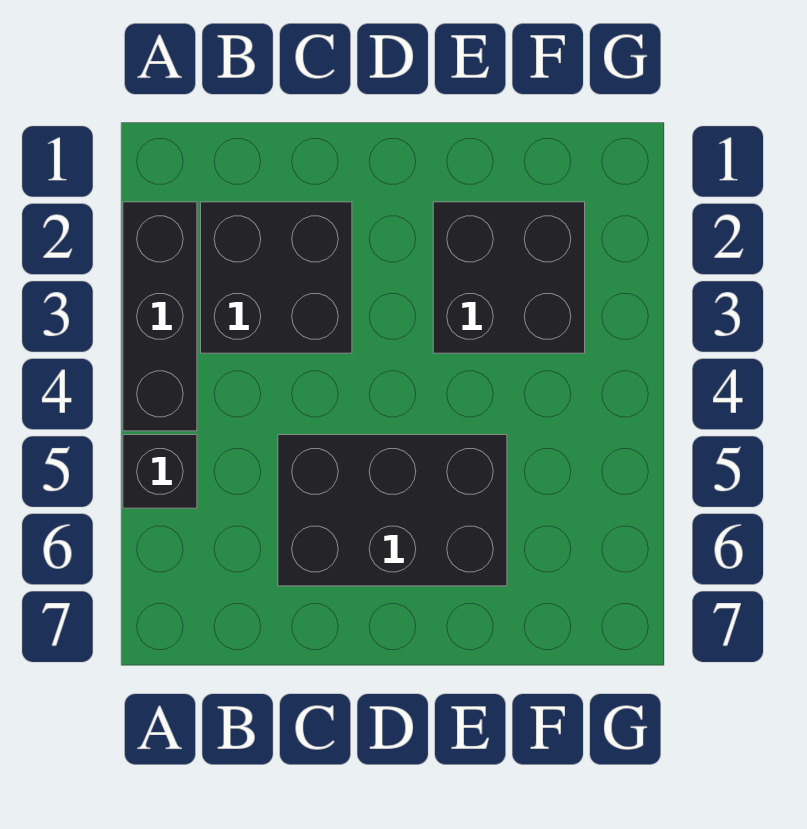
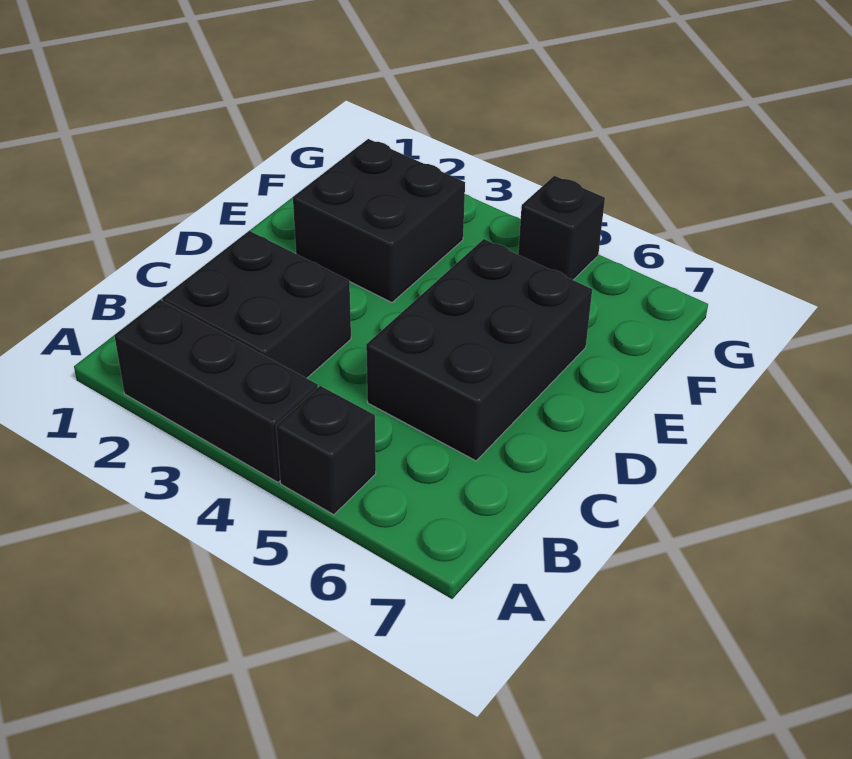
none -> black 1x1 brick [518,176,605,280]

